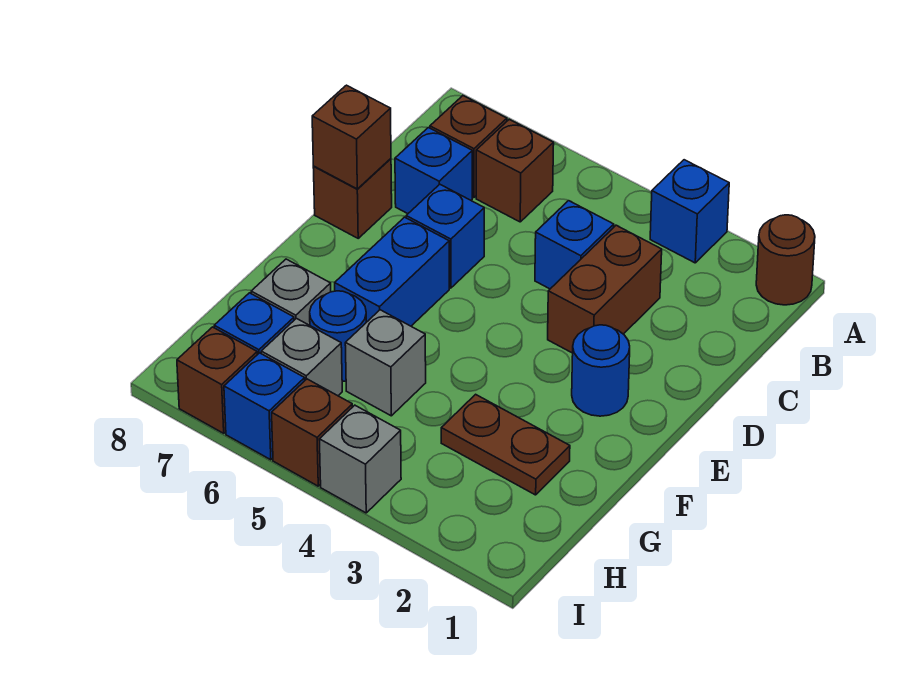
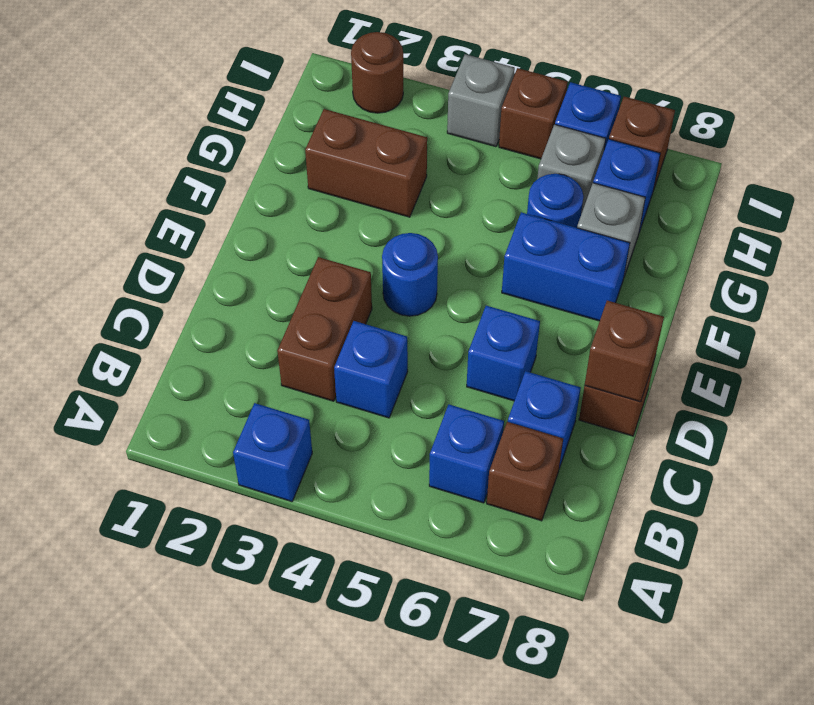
brown 1x1 round brick [756,215,815,305] -> brown 1x1 round brick moved to [351,32,403,113]
brown 1x1 brick [476,119,554,222] -> blue 1x1 brick [429,405,504,503]
blue 1x1 round brick [572,325,630,416] -> blue 1x1 round brick moved to [382,233,438,316]
blue 1x2 brick [335,217,449,326] -> blue 1x2 brick turned to [502,212,630,321]
brown 1x2 plate [441,394,570,495] -> brown 1x2 brick [305,109,427,217]
grey 1x1 brick [345,310,426,416] -> none

